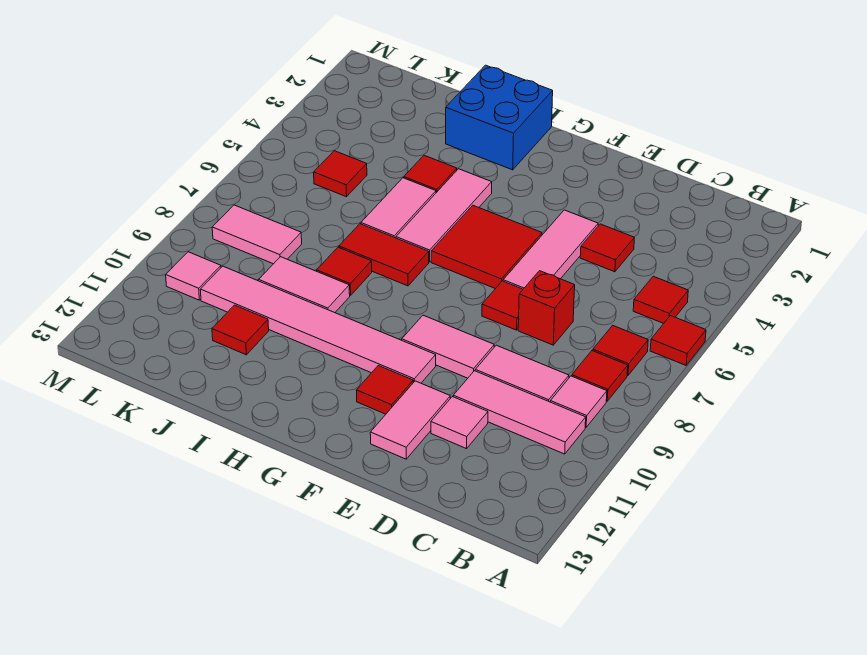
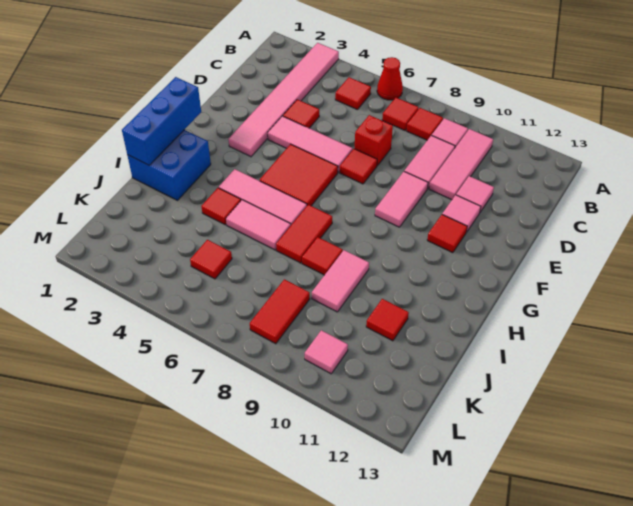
red 1x1 tile [650,316,706,365] -> red 1x1 cone [377,57,403,100]
pink 1x2 tile [370,381,450,459] -> pink 1x1 tile [442,195,481,232]
pink 1x6 tile [200,266,436,383] -> pink 1x6 tile moved to [228,43,339,157]
none -> blue 1x3 brick [122,77,201,165]
pink 1x2 tile [212,205,302,264] -> red 1x2 tile [250,279,310,344]

